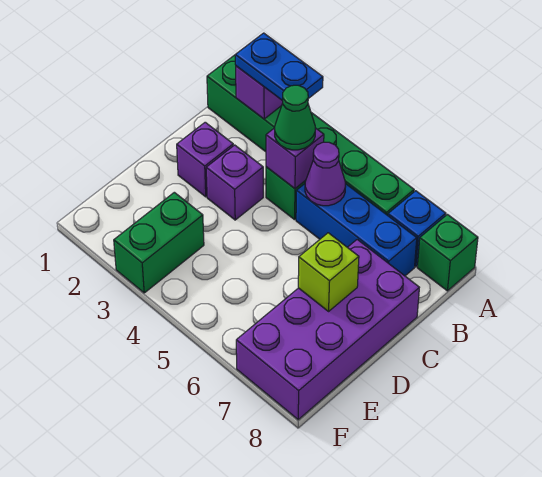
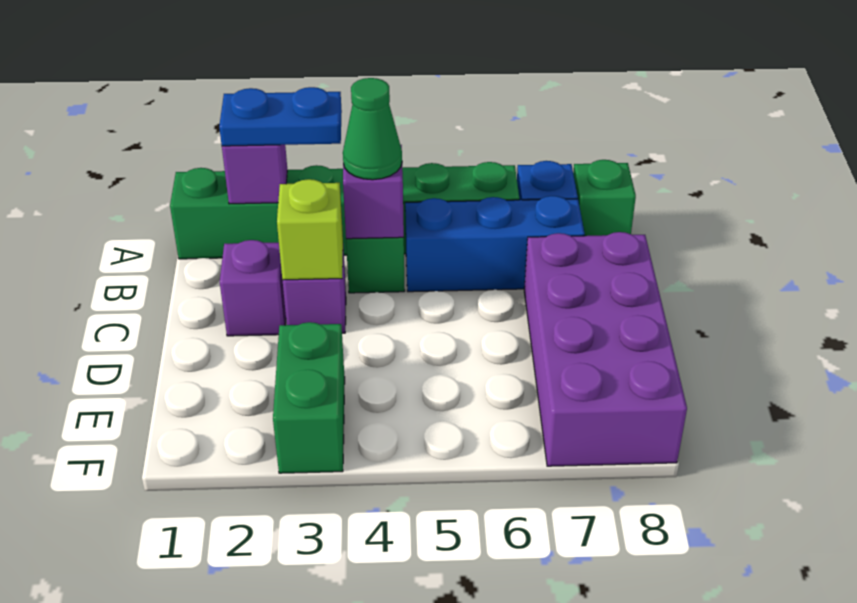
purple 1x1 cone [305,142,346,206] -> none
lime 1x1 brick [298,233,359,311] -> lime 1x1 brick moved to [277,179,343,280]

